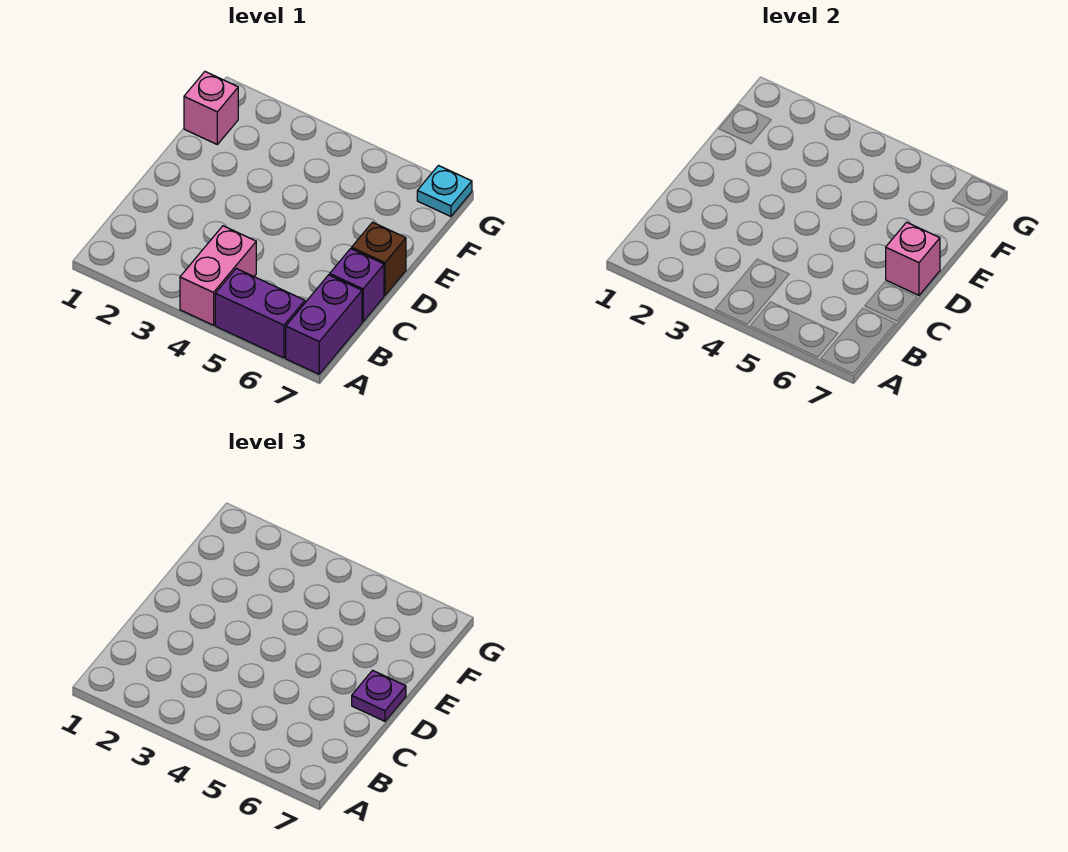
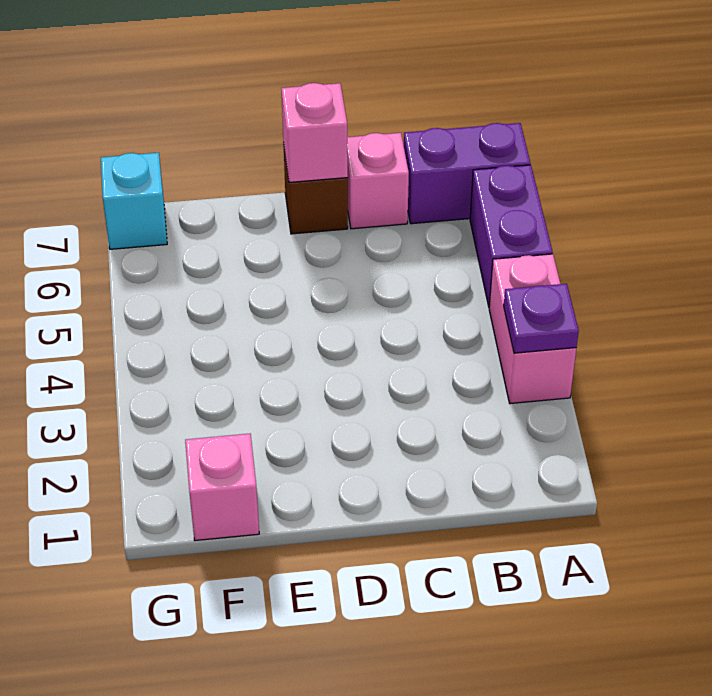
pink 1x2 brick [180,226,256,325] -> pink 1x2 brick turned to [489,254,576,404]
purple 1x1 brick [330,249,384,322] -> pink 1x1 brick [347,133,409,229]
purple 1x1 plate [352,670,406,721] -> purple 1x1 plate moved to [504,284,579,353]
cyan 1x1 plate [417,166,472,217] -> cyan 1x1 brick [101,153,167,249]

